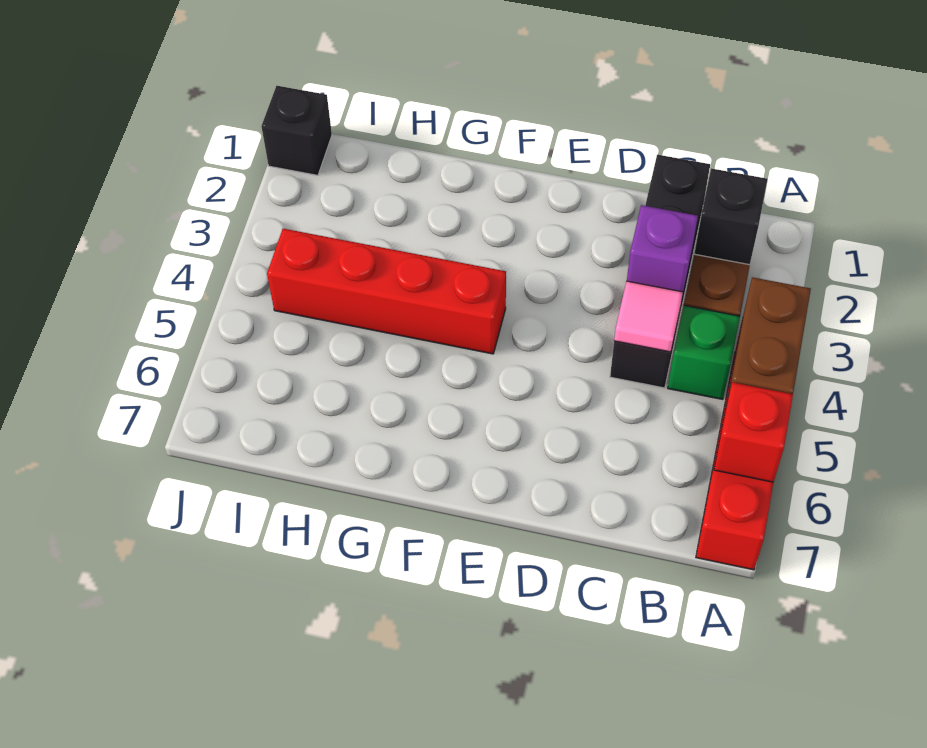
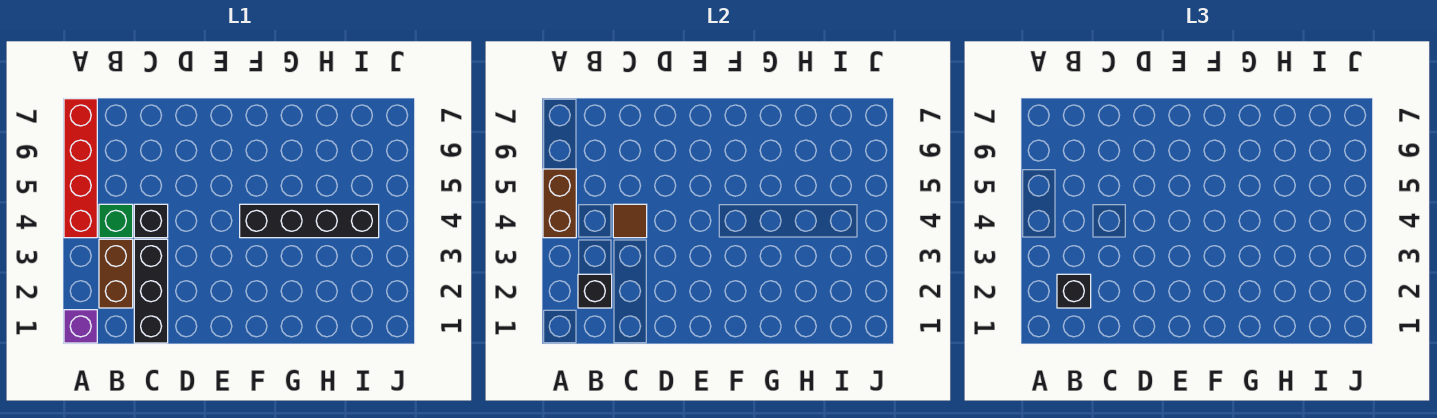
red 1x1 brick [714,382,793,482] -> none
purple 1x1 brick [627,205,698,297] -> purple 1x1 brick moved to [64,310,97,343]
pink 1x1 tile [614,281,683,352] -> brown 1x1 tile [613,204,647,238]
red 1x4 brick [267,229,506,354] -> black 1x4 brick [240,204,379,238]
black 1x1 brick [261,86,332,175] -> black 1x1 brick moved to [1057,274,1091,308]

